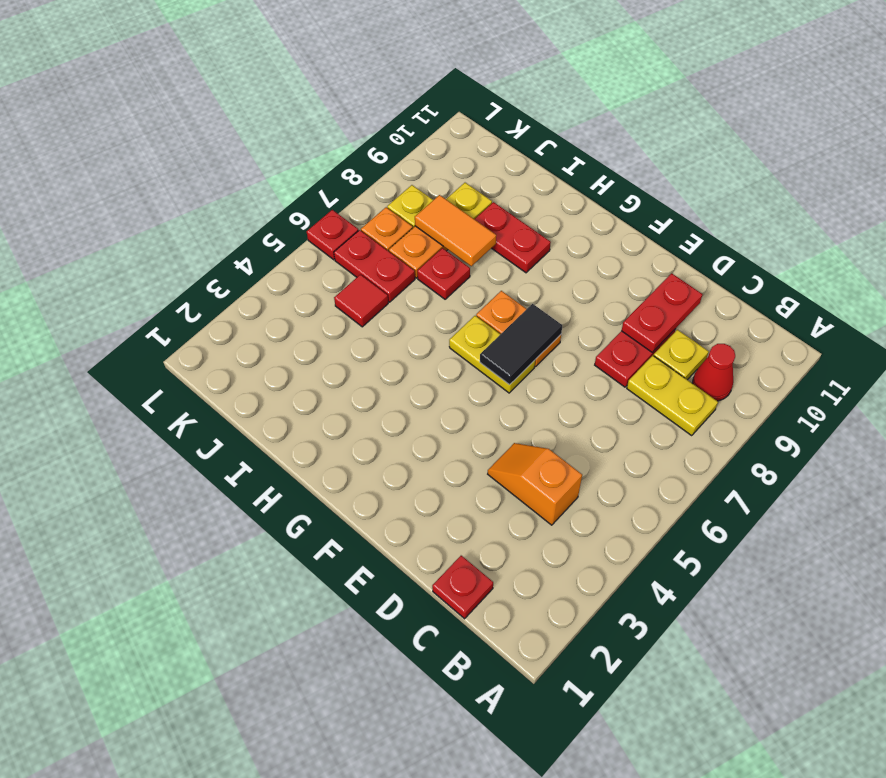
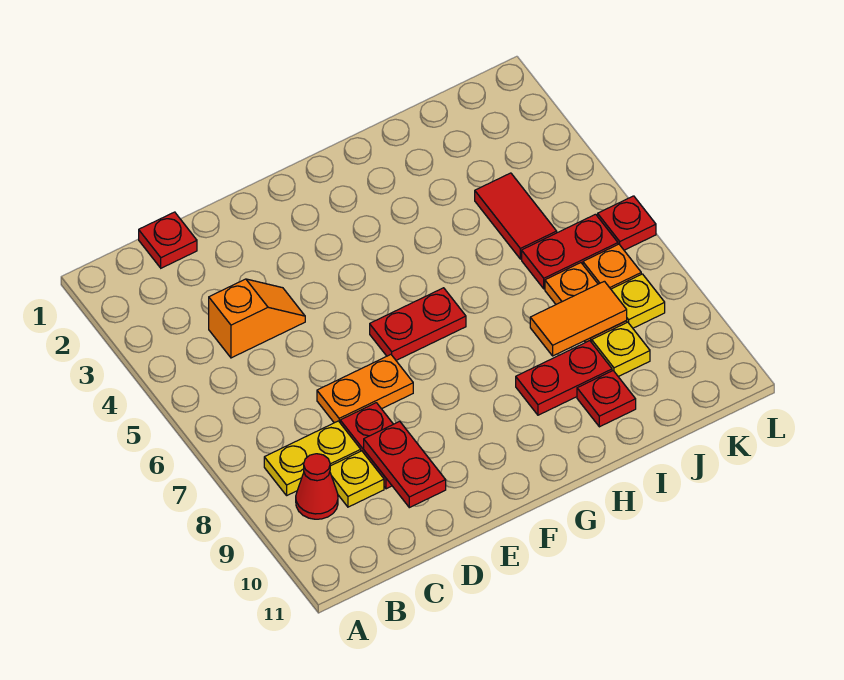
yellow 1x2 plate [449,316,535,393] -> red 1x2 plate [370,288,466,360]
black 1x2 tile [480,304,562,385] -> none
orange 1x2 plate [476,291,561,367] -> orange 1x2 plate moved to [317,355,413,423]
red 1x1 plate [417,248,470,299] -> red 1x1 plate moved to [577,371,636,427]
red 1x1 tile [334,275,388,327] -> red 1x2 tile [475,173,557,259]

